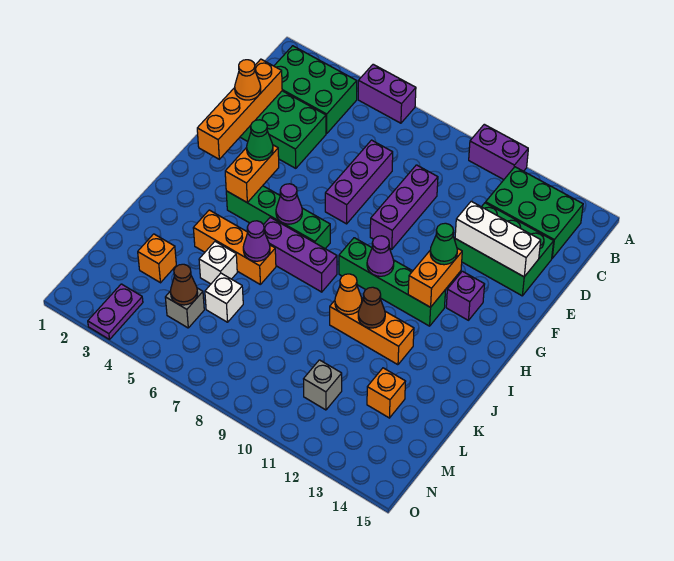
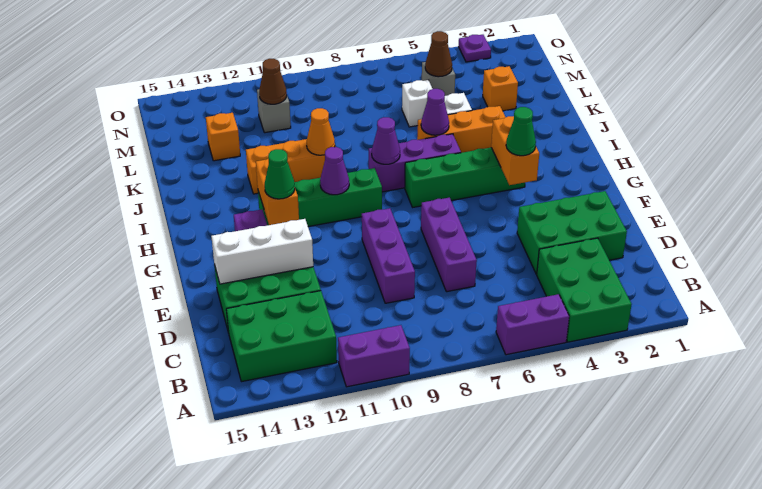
green 2x3 brick [274,46,357,134] -> green 2x3 brick turned to [537,238,632,342]
orange 1x4 brick [197,59,282,159] -> none
orange 1x1 cone [235,60,261,100] -> none
purple 1x1 cone [276,184,302,224] -> purple 1x1 cone moved to [372,117,400,164]
brown 1x1 cone [358,287,385,328] -> brown 1x1 cone moved to [259,59,287,104]
purple 1x2 plate [88,284,143,339] -> purple 1x1 plate [459,35,491,62]

